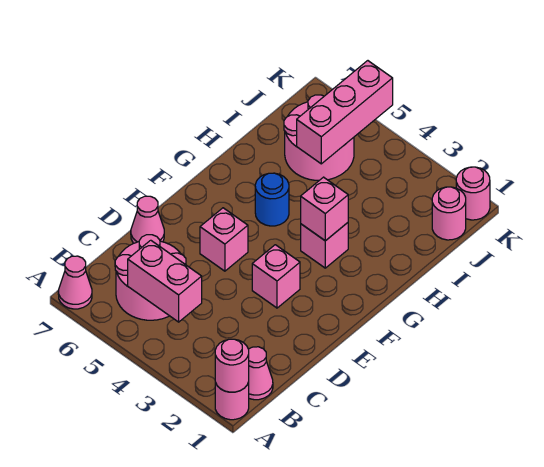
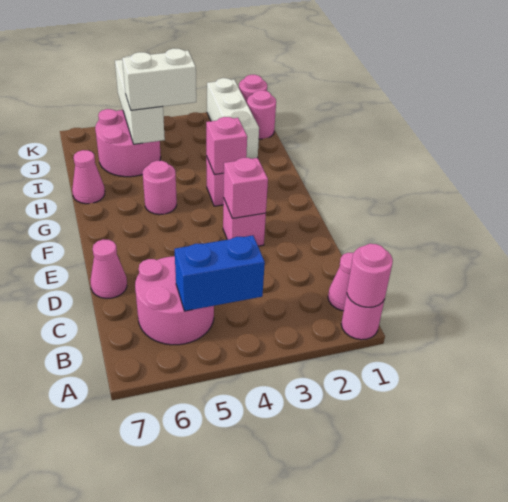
pink 1x1 cone [58,256,92,309] -> pink 1x1 cone moved to [72,150,105,204]
pink 1x2 brick [128,240,202,322] -> blue 1x2 brick [175,235,265,311]
pink 1x1 brick [200,208,248,271] -> pink 1x1 brick moved to [223,158,268,218]
blue 1x1 round brick [255,173,289,226] -> pink 1x1 round brick [143,161,177,215]
none -> white 1x3 brick [207,78,259,159]
none -> white 1x2 brick [122,48,196,110]
pink 1x3 brick [297,61,393,164] -> white 1x3 brick [115,56,165,144]

